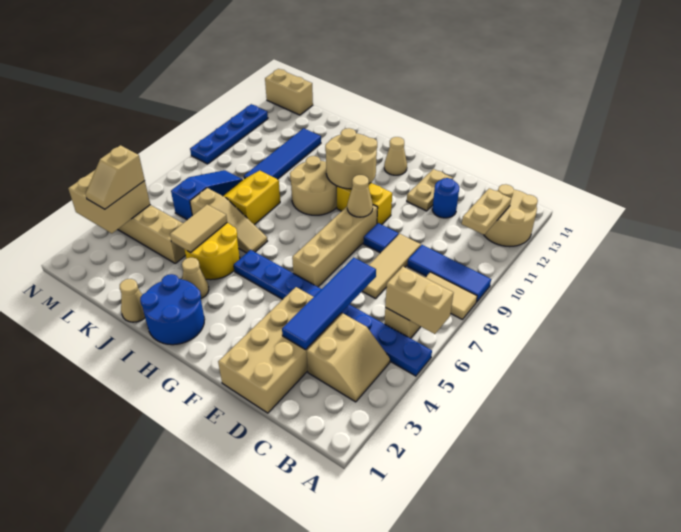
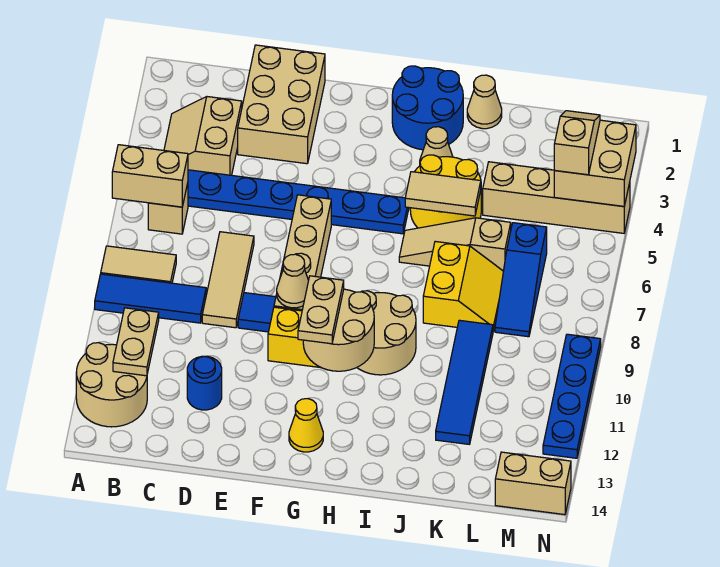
tan 2x4 brick [218,287,342,413] -> tan 2x3 brick [238,45,325,164]
blue 1x4 tile [282,258,376,350] -> none
tan 1x2 plate [407,169,453,211] -> tan 1x2 plate moved to [298,276,344,344]
tan 1x1 cone [384,137,407,175] -> yellow 1x1 cone [289,399,323,452]
tan 1x2 tile [170,204,227,253] -> tan 1x2 tile turned to [405,172,481,216]

